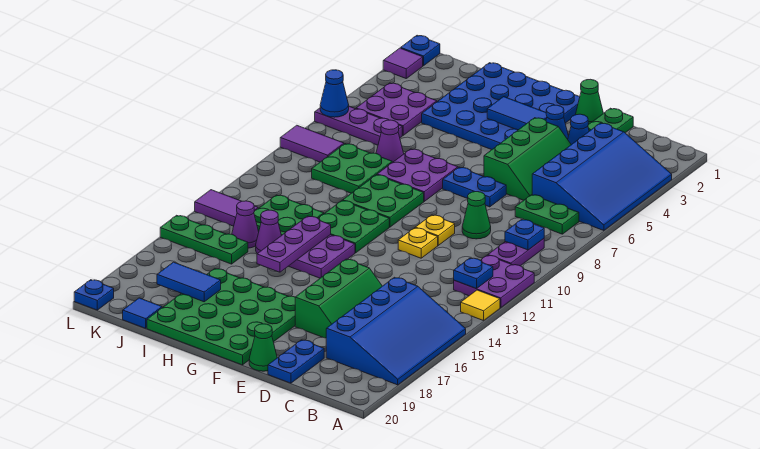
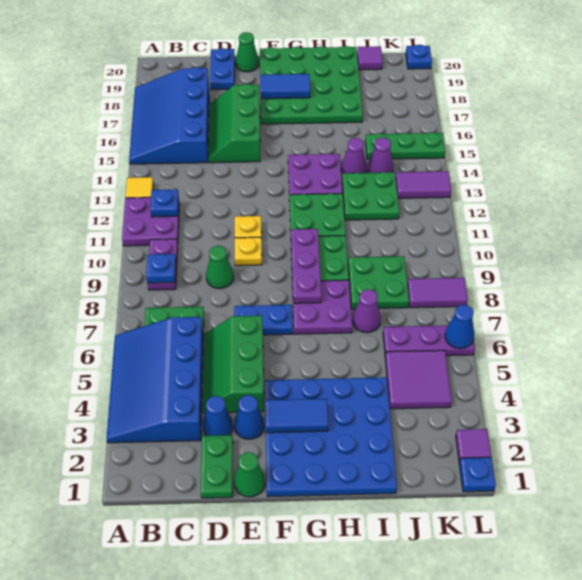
purple 1x3 plate [257,216,331,272] -> purple 1x3 plate moved to [291,229,321,303]
blue 1x2 tile [157,262,221,302] -> blue 1x2 tile moved to [260,74,310,99]
purple 2x2 plate [356,83,437,135] -> purple 2x2 tile [385,350,452,409]
blue 1x1 tile [123,298,162,328] -> purple 1x1 tile [357,46,383,70]

